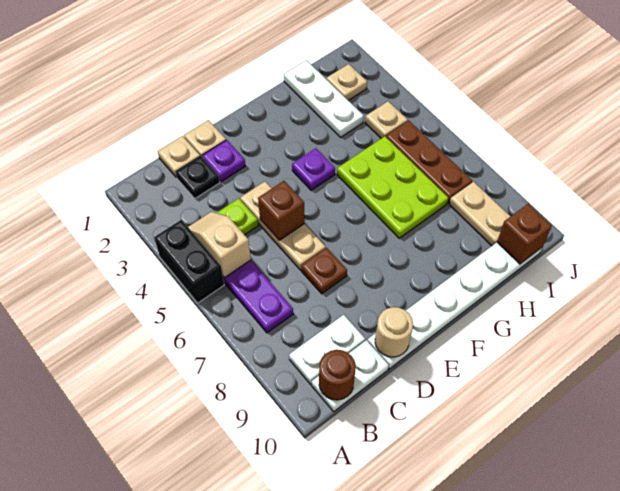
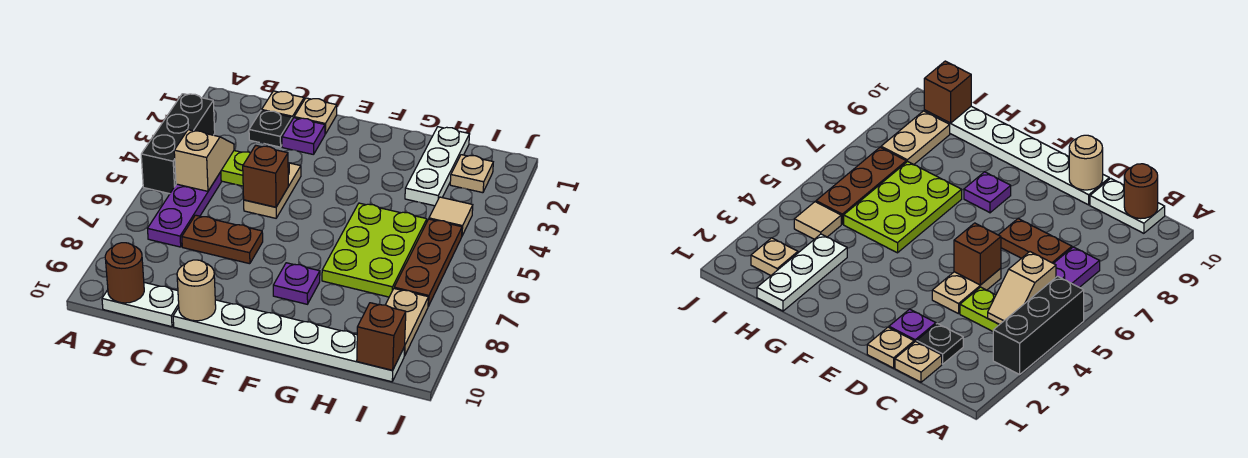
black 1x2 brick [154,220,224,303] -> black 1x3 brick [141,94,215,194]
white 1x2 plate [289,315,365,384] -> none
tan 1x3 plate [240,182,326,270] -> tan 1x2 plate [244,163,301,218]
brown 1x1 plate [301,248,347,294] -> brown 1x2 plate [182,215,263,264]
purple 1x1 plate [292,148,335,190] -> purple 1x1 plate moved to [273,263,320,304]
tan 1x1 plate [365,101,408,138] -> tan 1x1 tile [429,197,473,236]

